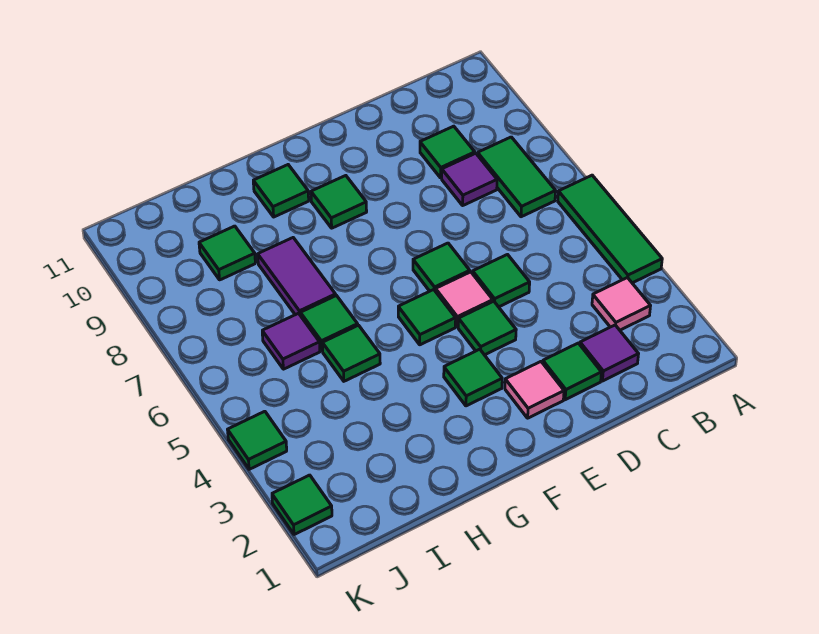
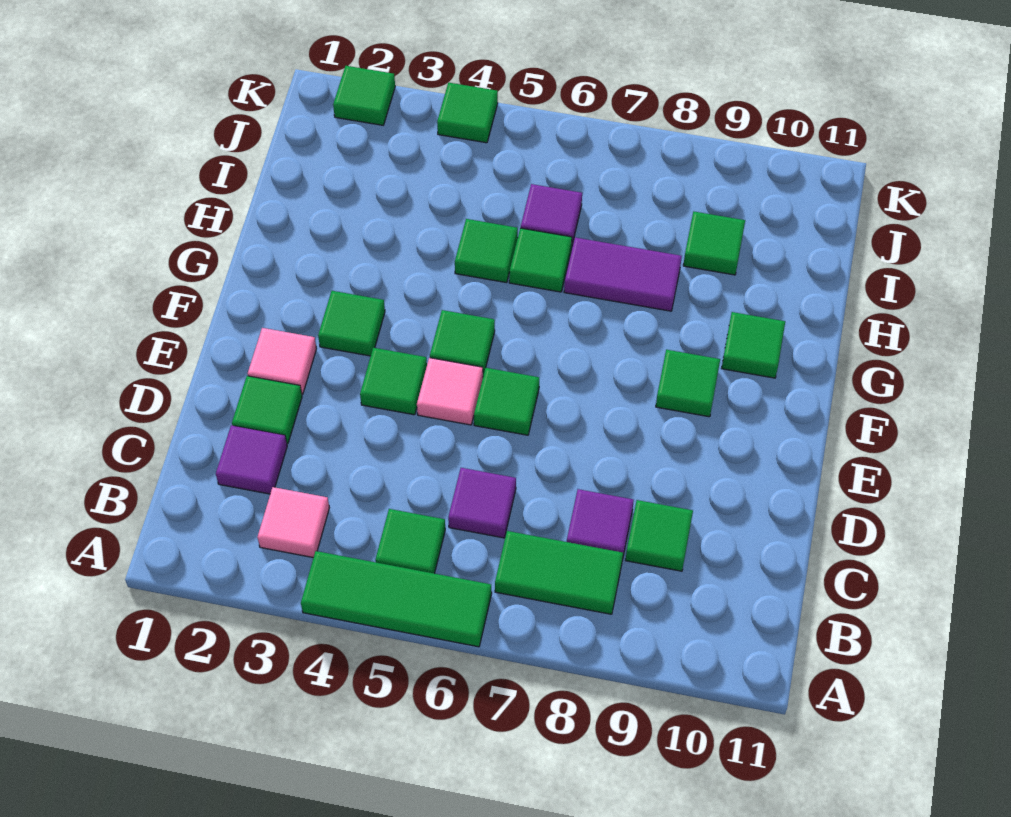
none -> purple 1x1 tile [448,468,516,538]
green 1x1 tile [473,255,530,307] -> green 1x1 tile moved to [375,509,445,574]

